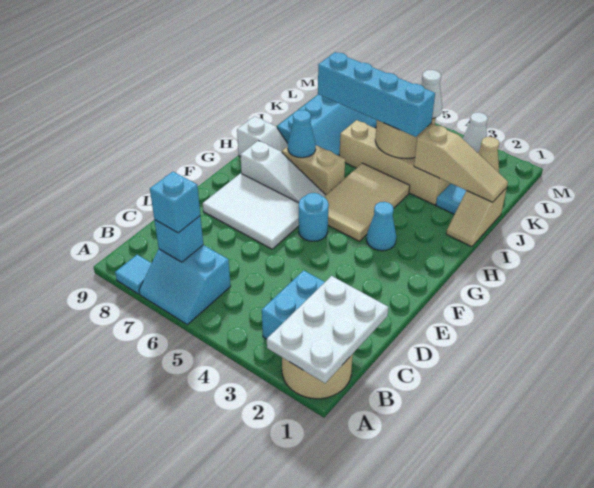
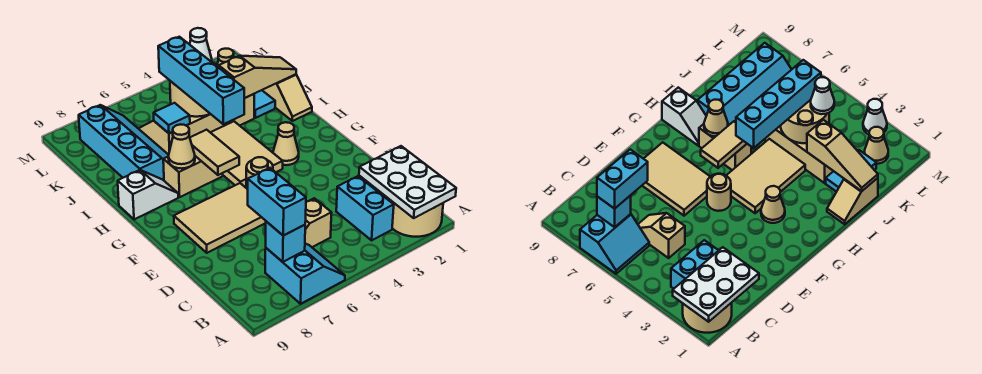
cyan 2x2 slope [139,245,231,325] -> cyan 2x2 slope turned to [265,244,345,304]
cyan 1x1 tile [115,255,152,294] -> cyan 1x1 tile moved to [154,103,190,133]
cyan 1x1 brick [150,172,200,233] -> cyan 1x2 brick [248,168,306,236]
none -> tan 1x2 slope [305,198,331,247]
white 2x3 tile [203,173,299,249] -> tan 2x3 tile [174,183,266,253]
cyan 1x1 round brick [299,193,329,241] -> tan 1x1 round brick [246,157,273,189]
cyan 1x1 cone [366,202,396,251] -> tan 1x1 cone [273,122,299,165]
white 1x3 slope [240,141,325,203] -> none
none -> tan 1x2 tile [190,130,239,175]
cyan 1x1 cone [288,110,316,158] -> tan 1x1 cone [168,124,195,169]
cyan 1x4 brick [318,52,435,137] -> cyan 1x4 brick turned to [158,37,244,124]

